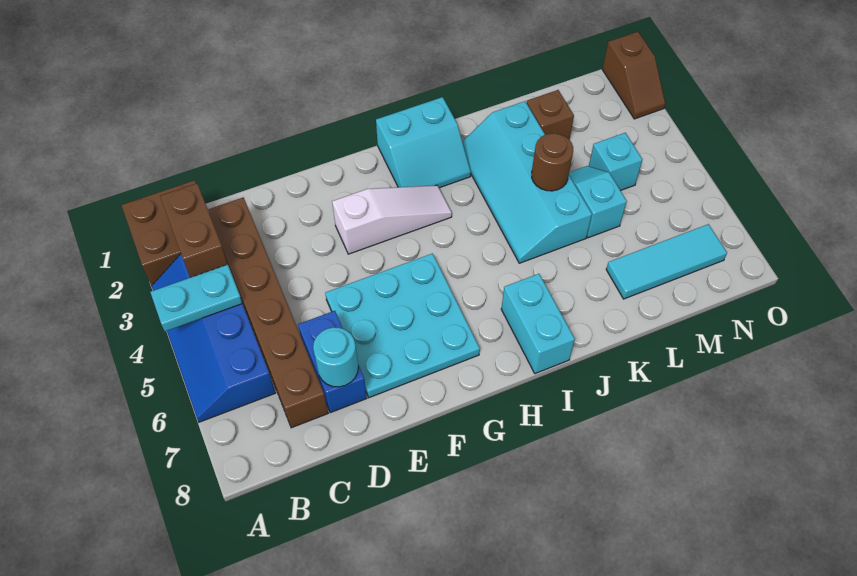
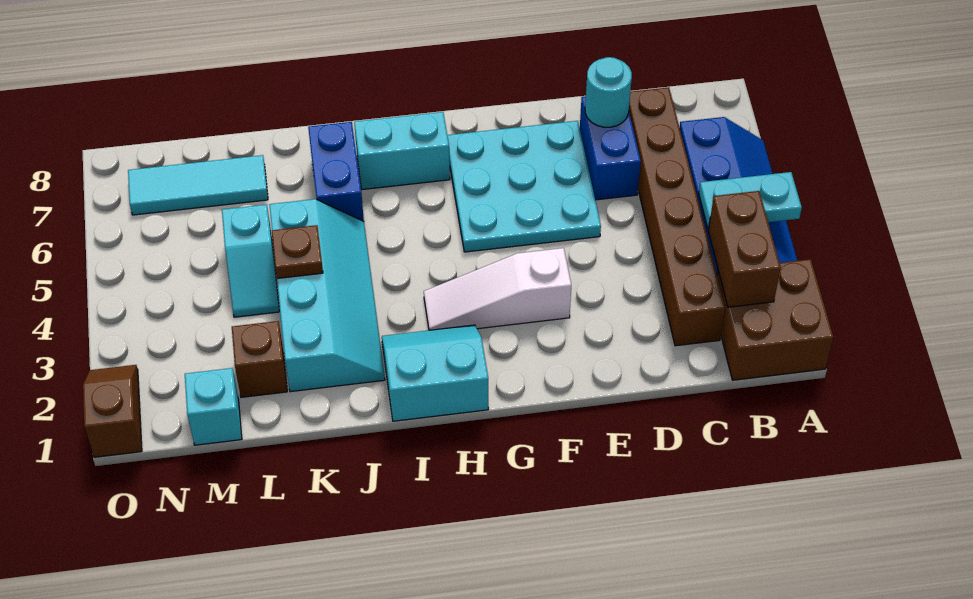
cyan 1x2 brick [501,274,575,374] -> cyan 1x2 brick turned to [354,112,450,190]
none -> blue 1x2 brick [308,122,364,221]
brown 1x1 round brick [532,133,573,191] -> brown 1x1 plate [272,225,323,278]
cyan 1x1 brick [589,133,643,191] -> cyan 1x1 brick moved to [185,368,242,445]

